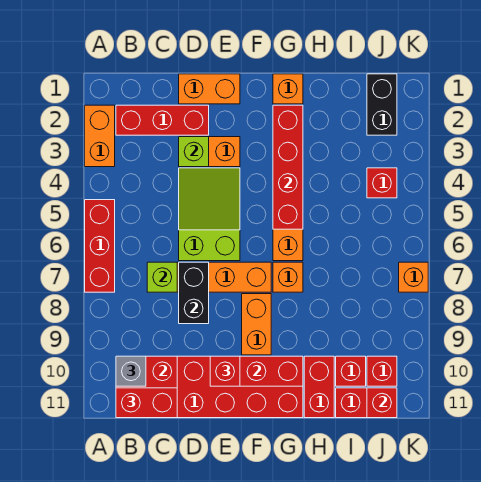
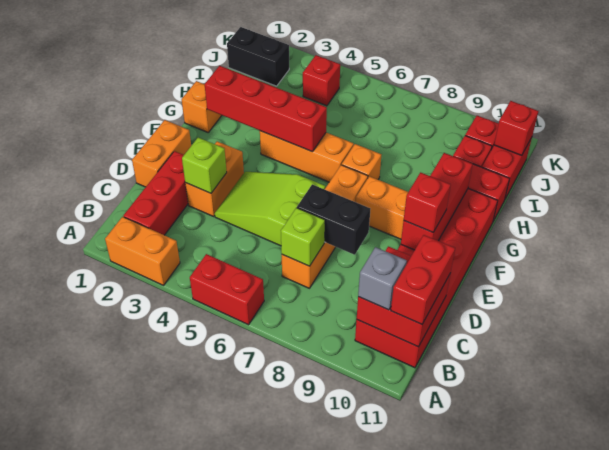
red 1x3 brick [85,200,115,292] -> red 1x2 brick [190,254,264,325]
orange 1x1 brick [399,262,428,292] -> none

